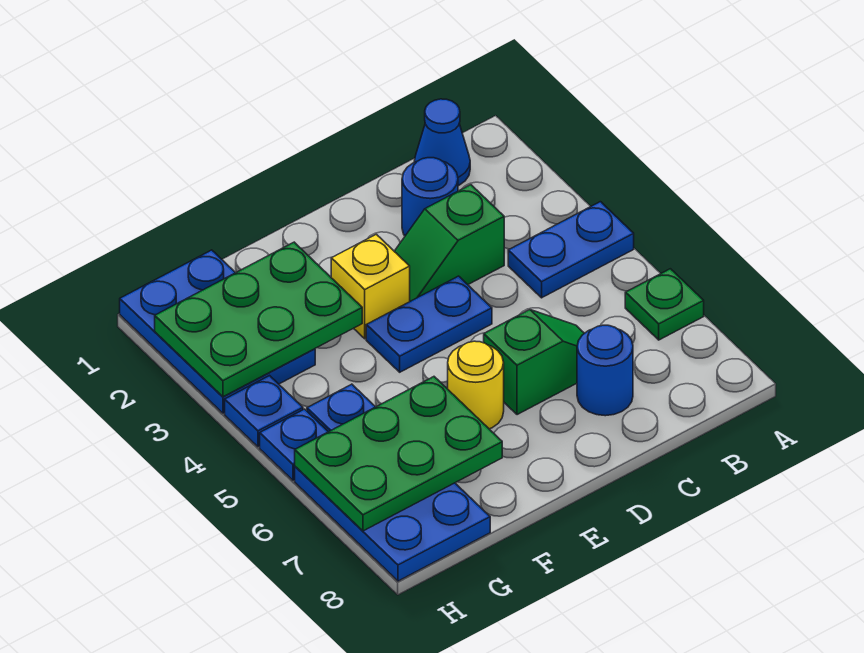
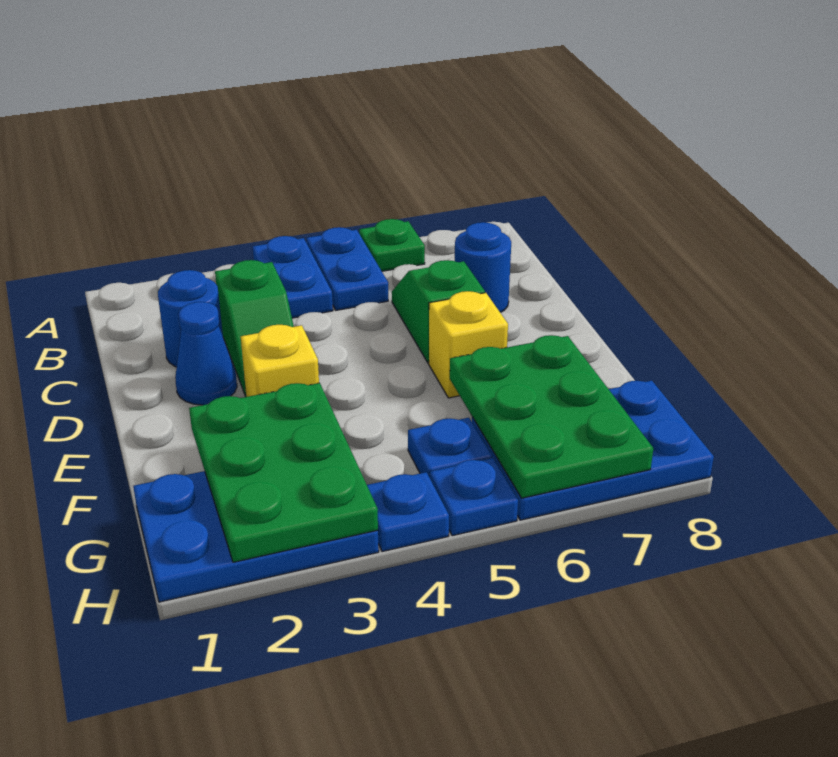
blue 1x1 cone [414,99,470,186] -> blue 1x1 cone moved to [175,302,237,405]
blue 1x2 plate [366,276,492,372] -> blue 1x2 plate moved to [306,227,388,310]
yellow 1x1 round brick [448,341,504,429] -> yellow 1x1 brick [429,291,508,398]

